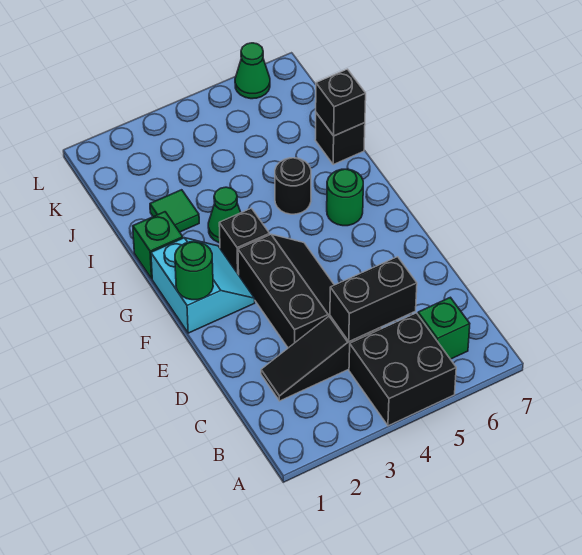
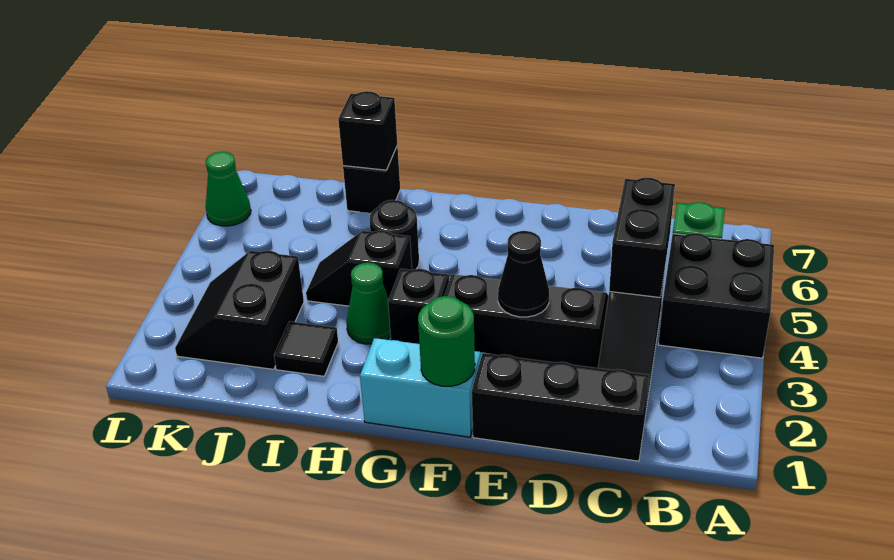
none -> black 1x3 brick [472,353,649,461]
none -> black 1x1 cone [498,231,549,317]
green 1x1 round brick [327,169,363,226] -> none
green 1x1 brick [133,212,183,279] -> none
none -> black 1x2 slope [306,230,412,306]
green 1x1 tile [150,190,199,232] -> black 1x1 tile [274,321,338,376]
none -> black 2x2 slope [175,251,304,369]

